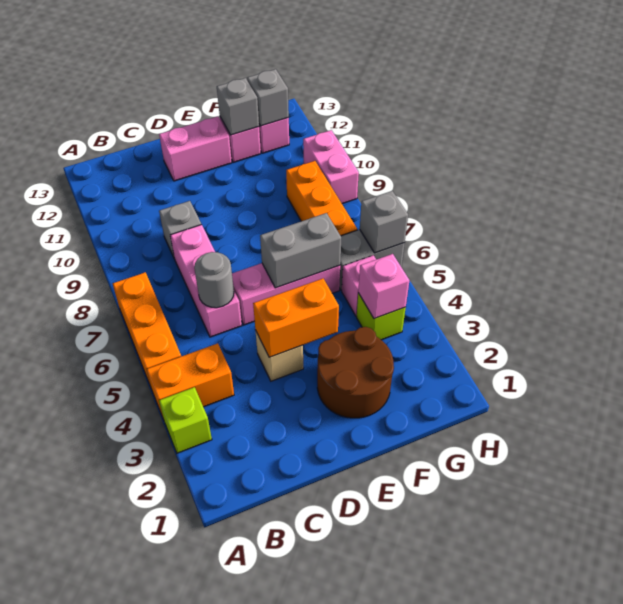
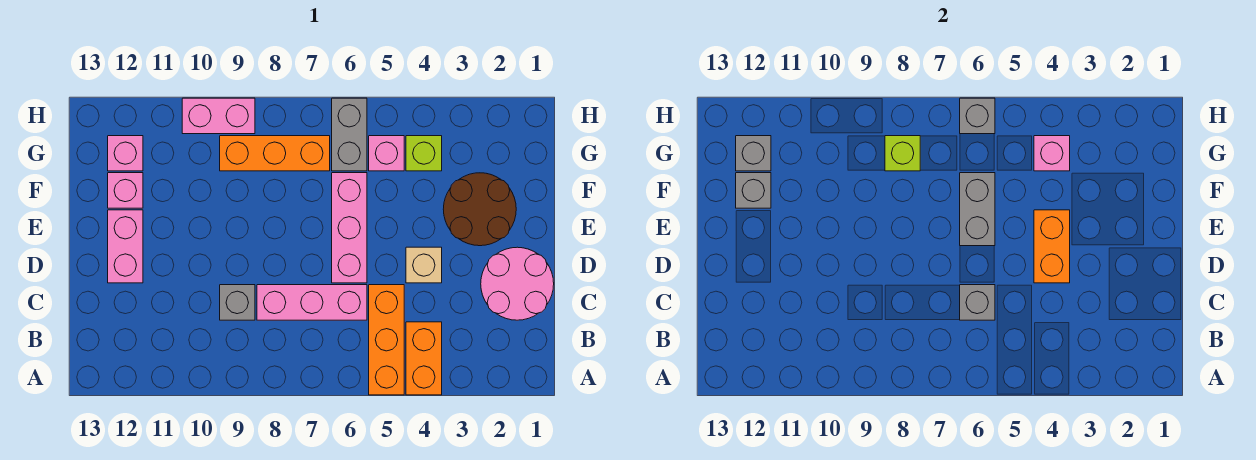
lime 1x1 brick [159,387,212,453] -> lime 1x1 brick moved to [885,136,920,171]
orange 1x3 brick [113,272,181,387] -> orange 1x3 brick turned to [369,285,404,395]
none -> pink 2x2 round brick [481,247,554,320]
grey 1x1 round brick [194,252,234,308] -> grey 1x1 brick [960,285,995,320]

